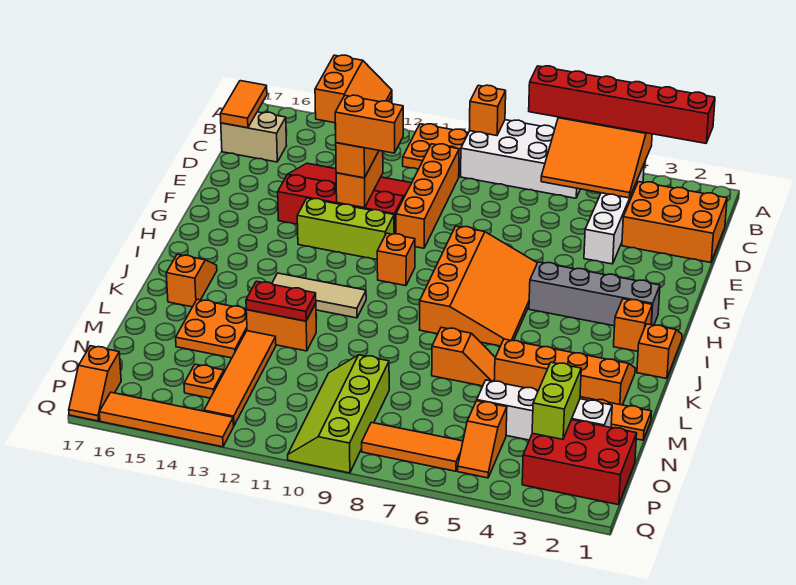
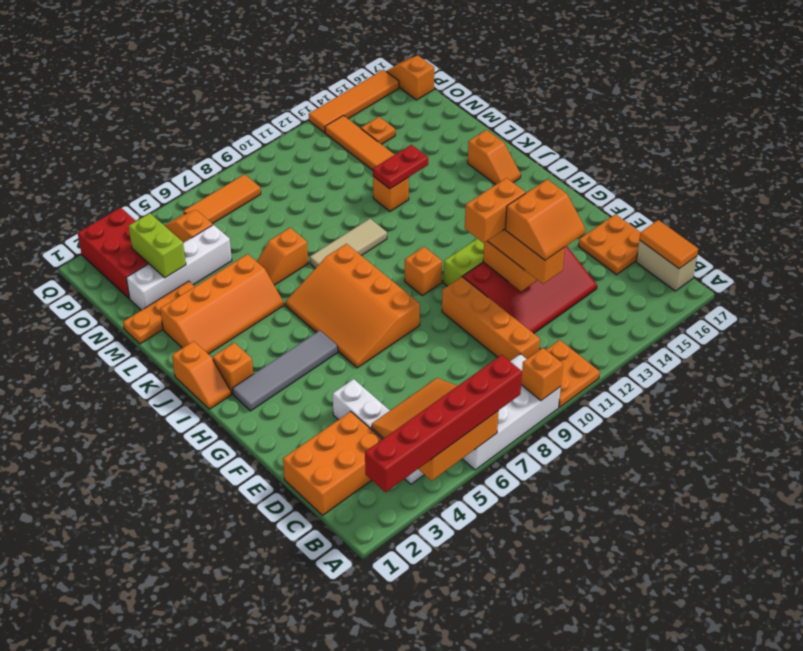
tan 1x2 brick [221,112,287,162] -> tan 1x2 brick turned to [636,240,697,291]
orange 2x2 slope [315,55,392,123] -> orange 2x2 slope turned to [505,180,585,260]
grey 1x4 brick [529,262,660,326] -> grey 1x4 tile [232,331,338,411]
tan 1x3 tile [272,273,366,318] -> tan 1x3 tile moved to [310,219,387,268]
orange 1x2 brick [246,303,316,351] -> orange 1x1 brick [373,176,409,211]
orange 2x2 plate [176,299,247,358] -> orange 2x2 plate moved to [578,214,640,275]
lime 2x4 slope [288,355,389,473] -> none
red 2x3 brick [522,420,637,505] -> red 2x3 brick turned to [78,208,149,299]

